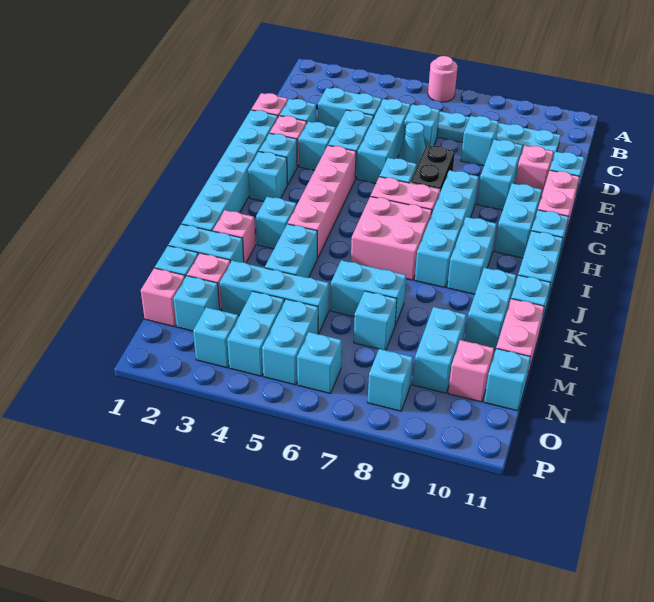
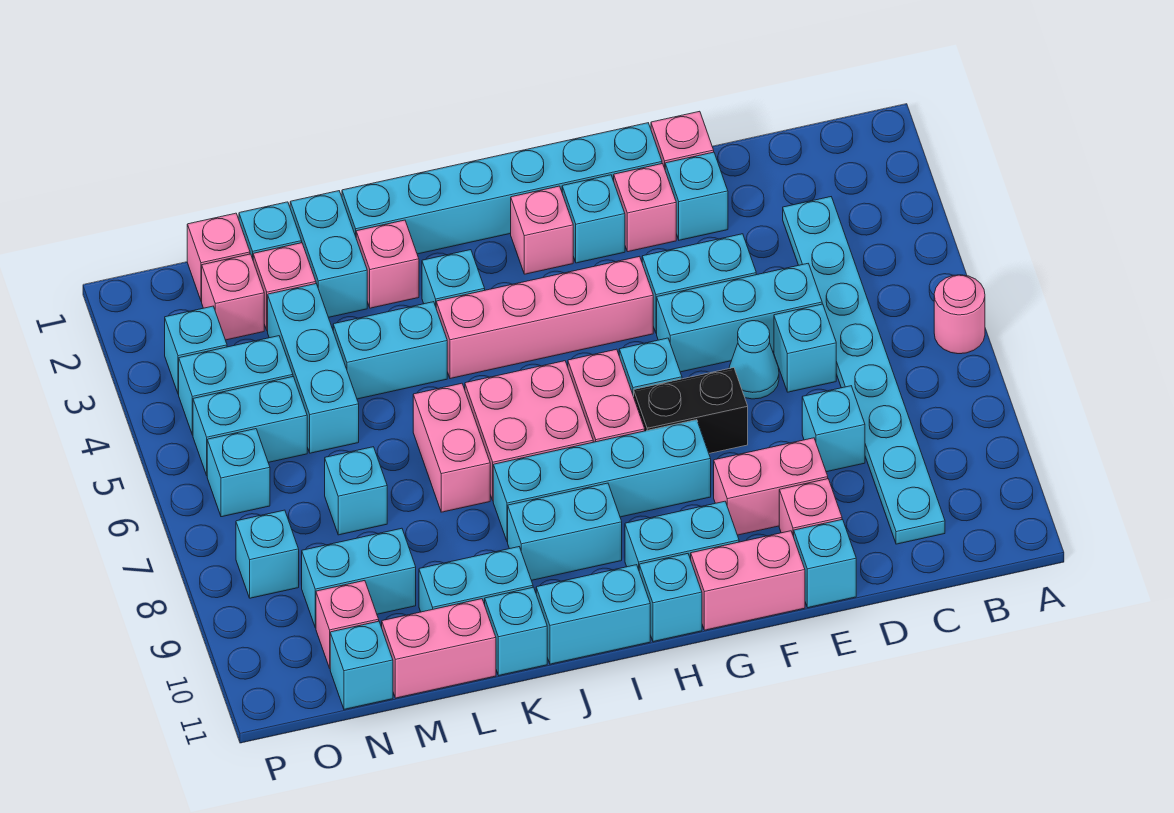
cyan 1x2 brick [318,88,382,128] -> none
cyan 1x2 brick [477,139,523,210] -> pink 1x2 brick [714,438,828,535]
cyan 1x1 brick [299,122,336,170] -> none
cyan 1x1 brick [248,152,287,201] -> pink 1x1 brick [511,186,573,274]
none -> pink 1x2 brick [413,383,490,512]
cyan 1x2 brick [331,260,406,325] -> none
cyan 1x1 brick [173,276,220,331] -> pink 1x1 brick [202,254,264,340]

